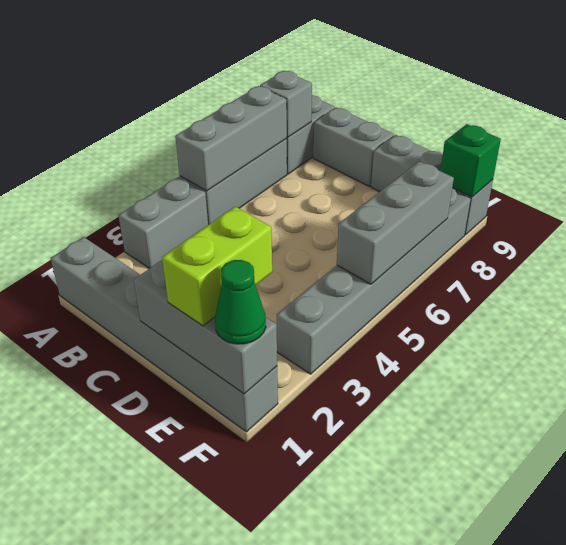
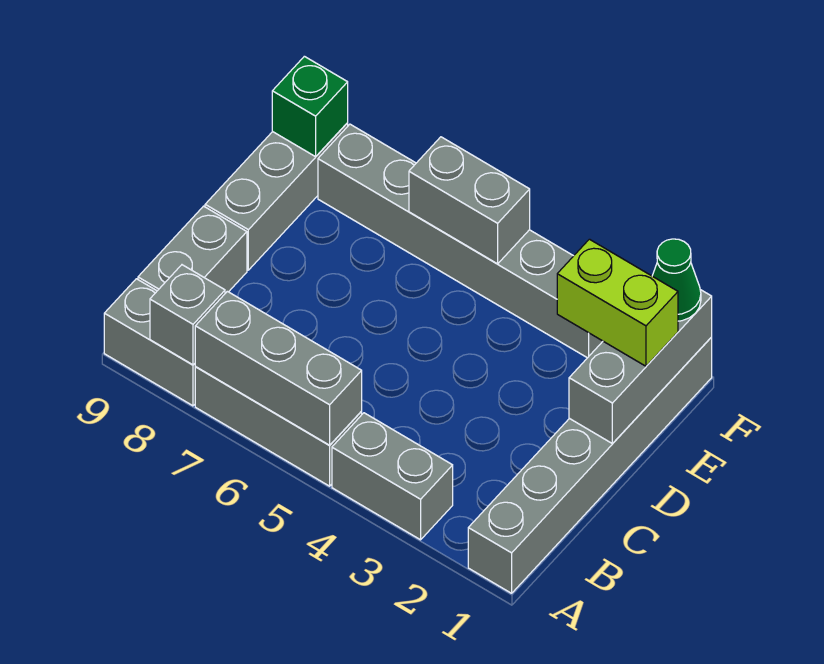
grey 1x3 brick [337,161,454,284] -> grey 1x2 brick [409,137,530,264]

